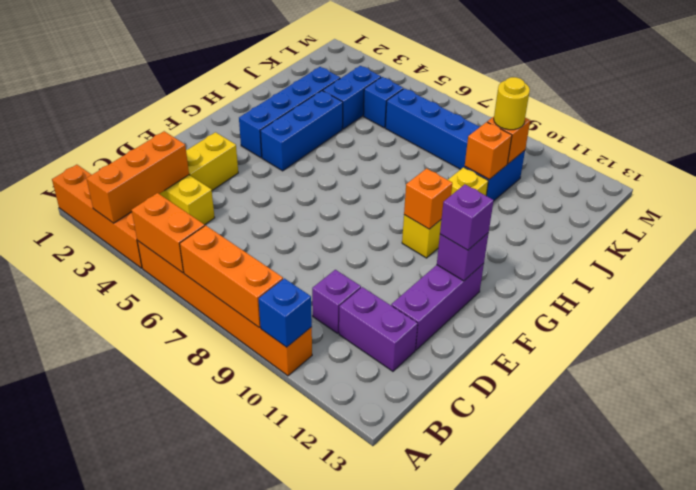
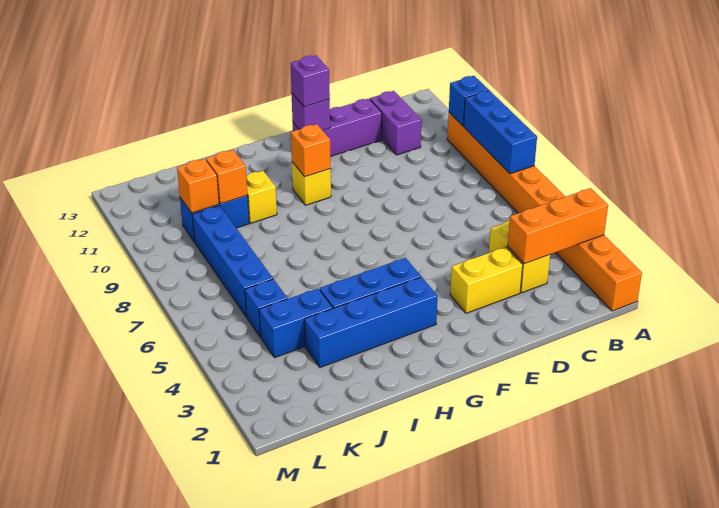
orange 1x2 brick [132,193,205,273] -> none
orange 1x3 brick [180,225,283,327] -> blue 1x3 brick [464,90,537,174]
purple 1x1 brick [312,270,361,333] -> none
yellow 1x1 round brick [494,77,530,130] -> none

